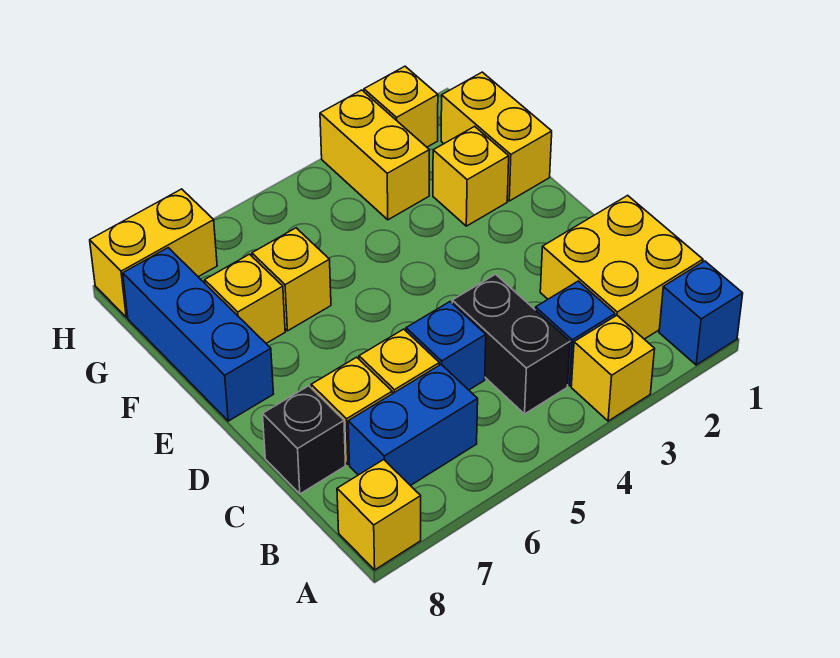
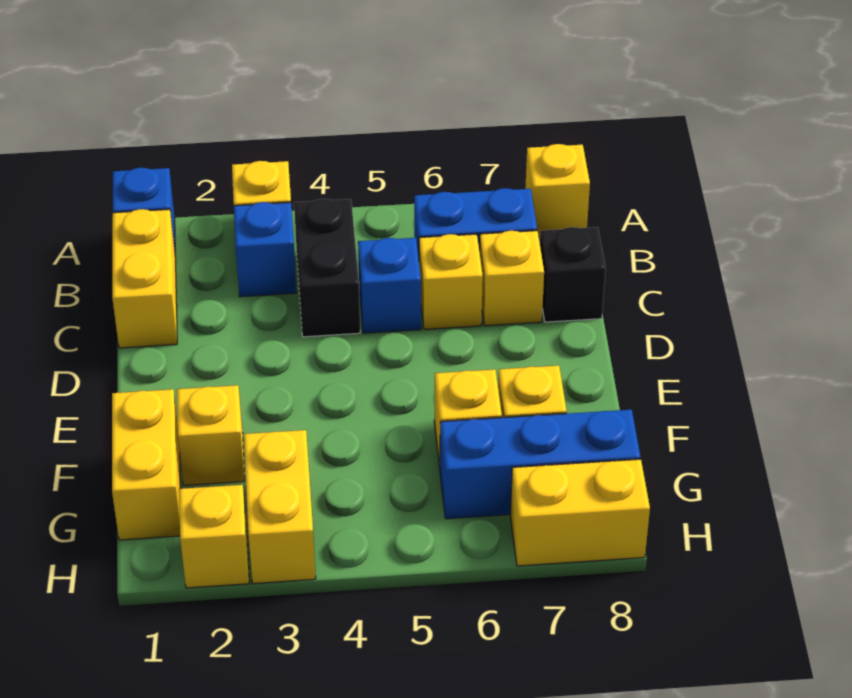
yellow 2x2 brick [540,195,703,339] -> yellow 1x2 brick [112,209,177,348]
blue 1x3 brick [123,248,273,421] -> blue 1x3 brick turned to [440,410,640,519]

